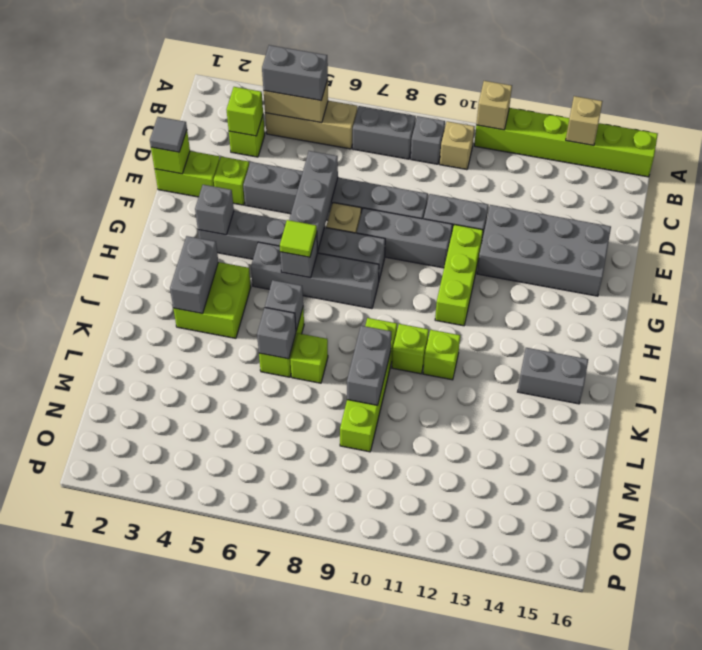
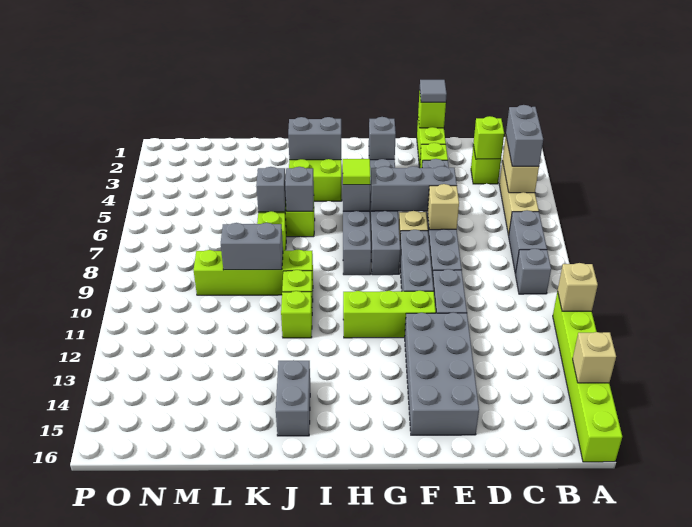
tan 1x1 brick [440,121,475,170] -> tan 1x1 brick moved to [428,184,459,230]

